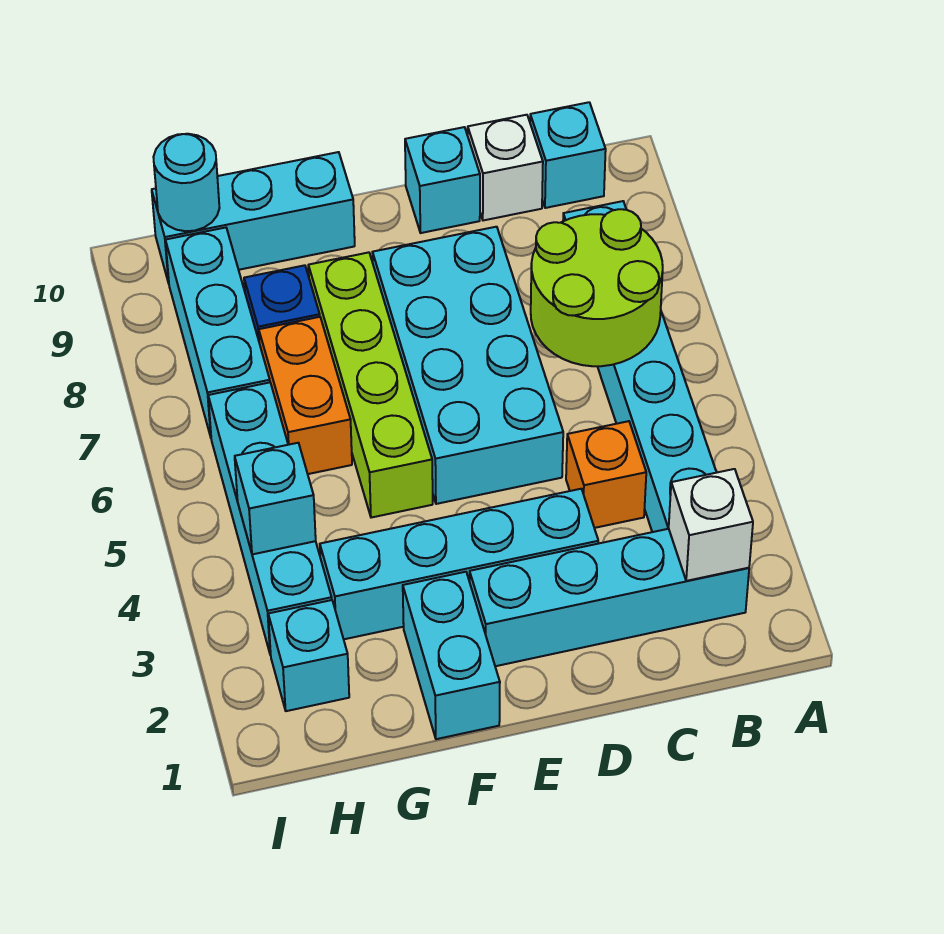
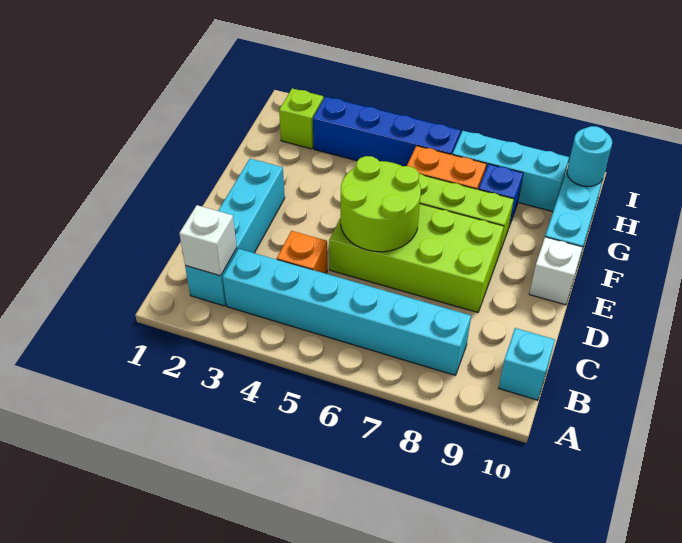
lime 2x2 round brick [531,209,663,366] -> lime 2x2 round brick moved to [341,156,421,252]
white 1x1 brick [468,115,543,220] -> white 1x1 brick moved to [529,237,583,305]
cyan 1x4 brick [320,489,598,639] -> none
cyan 2x4 brick [372,227,563,504] -> lime 2x4 brick [329,204,504,312]
cyan 1x1 brick [405,127,480,233] -> none
cyan 1x2 brick [403,572,500,739] -> none
cyan 1x1 brick [268,600,349,711] -> lime 1x1 brick [279,88,324,149]
cyan 1x4 brick [208,382,332,655] -> blue 1x4 brick [313,97,461,166]
cyan 1x1 brick [235,443,316,554] -> none

